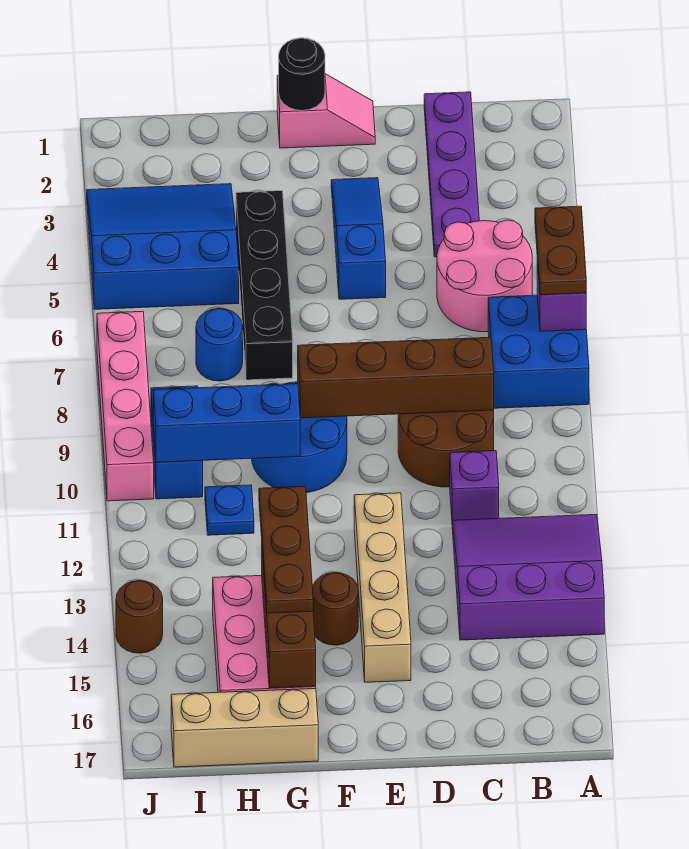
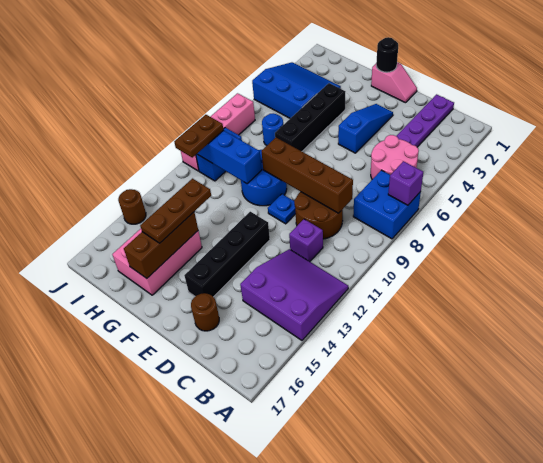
brown 1x2 plate [535,206,586,295] -> brown 1x2 plate moved to [174,115,223,157]
tan 1x4 brick [354,493,411,682] -> black 1x4 brick [184,212,270,297]
brown 1x1 round brick [312,573,358,645] -> brown 1x1 round brick moved to [191,293,219,331]
tan 1x3 brick [171,689,318,767] -> none
blue 1x1 plate [205,485,254,535] -> blue 1x1 plate moved to [268,194,296,224]

